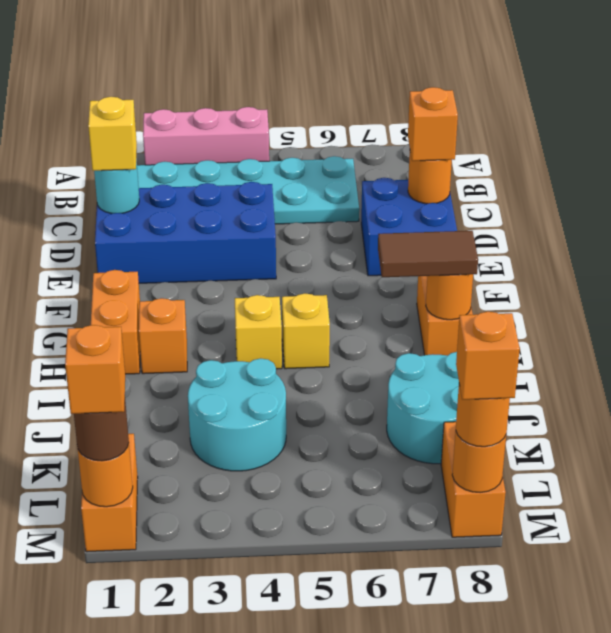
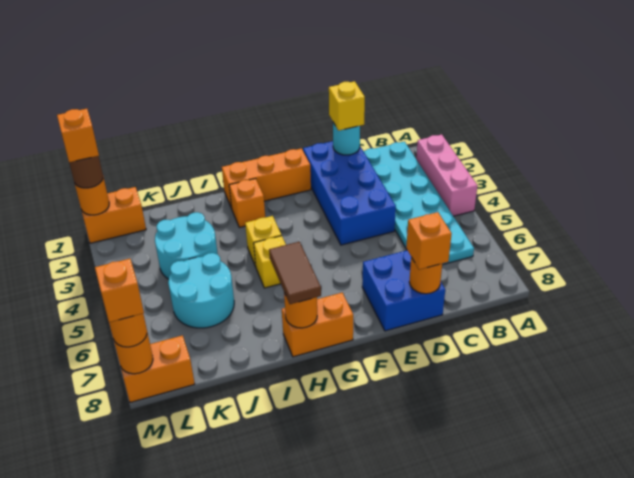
orange 1x2 brick [91,270,140,374] -> orange 1x3 brick [222,148,311,208]
cyan 2x2 round brick [387,352,459,464] -> cyan 2x2 round brick moved to [168,253,234,328]

